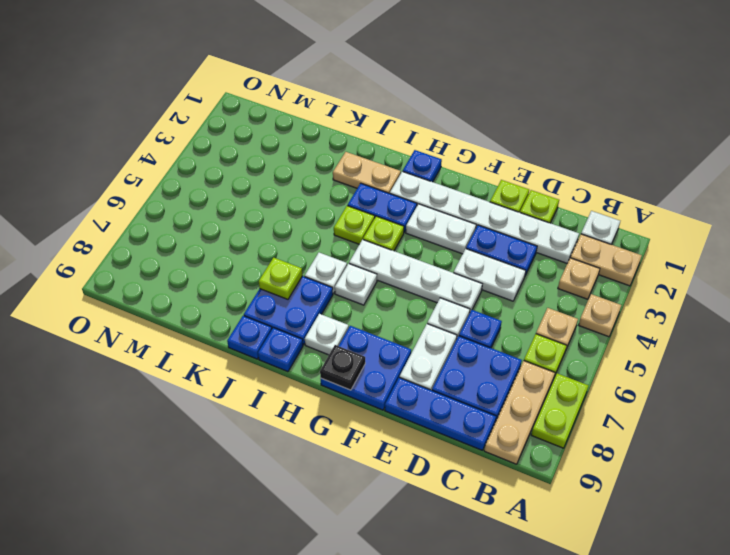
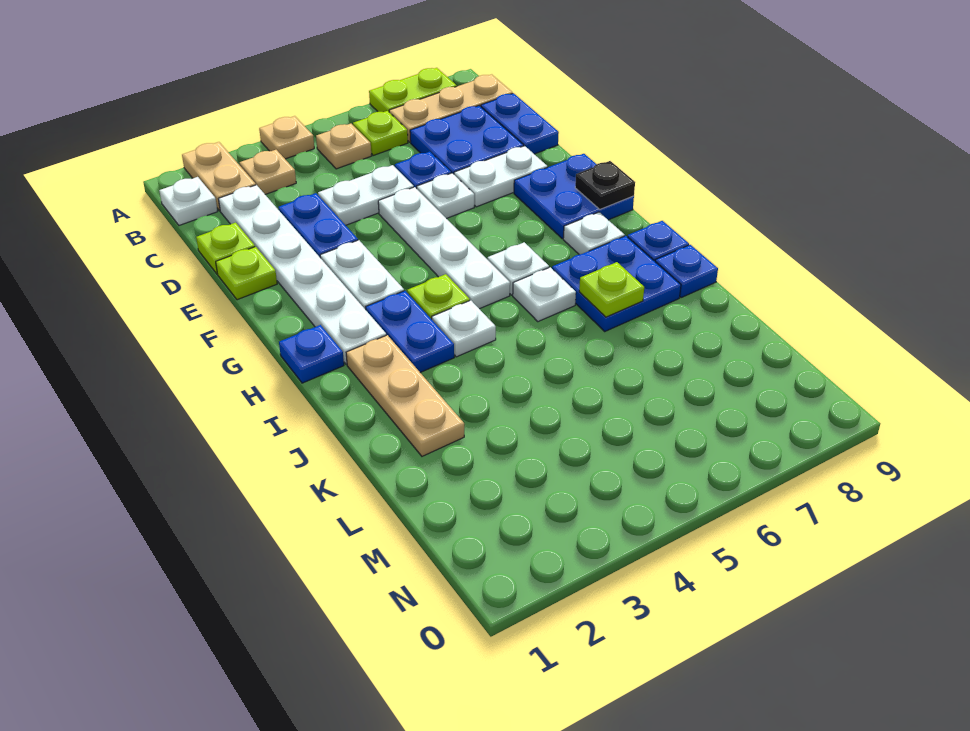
blue 1x3 plate [385,378,496,450] -> blue 1x2 plate [481,93,559,154]
white 1x2 plate [454,249,526,301] -> white 1x2 plate turned to [318,165,414,225]
tan 1x2 plate [333,152,401,193] -> tan 1x3 plate [346,335,464,456]
lime 1x1 plate [334,206,375,244] -> white 1x1 plate [432,300,496,357]

